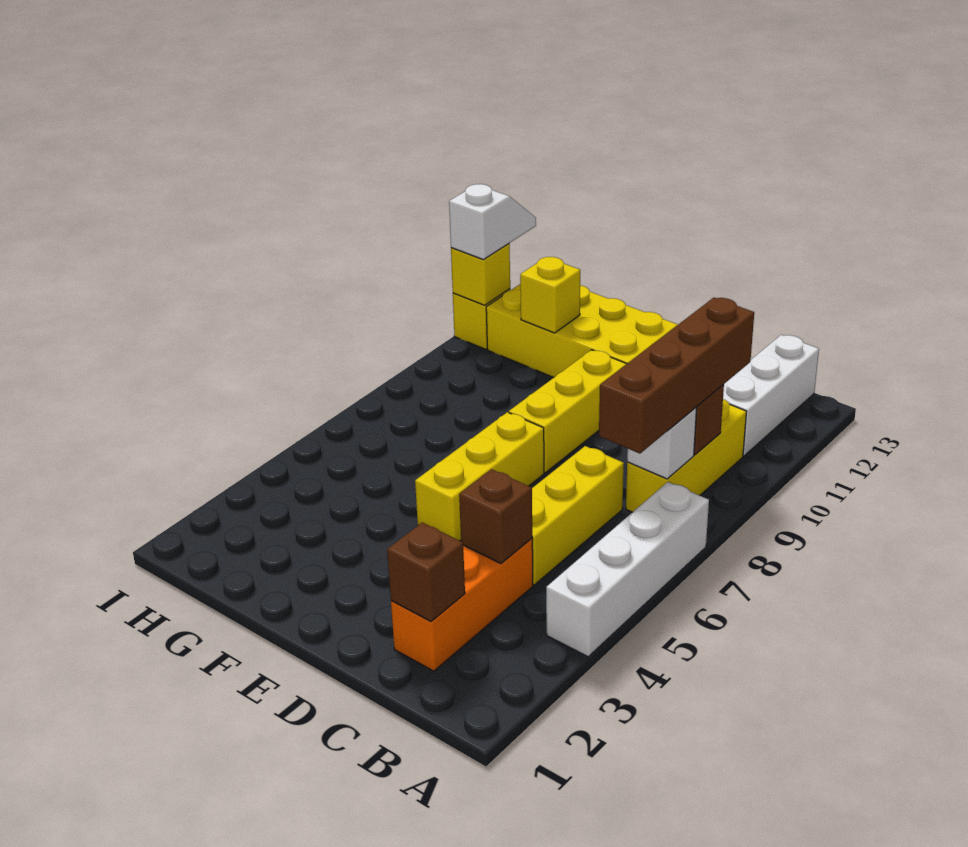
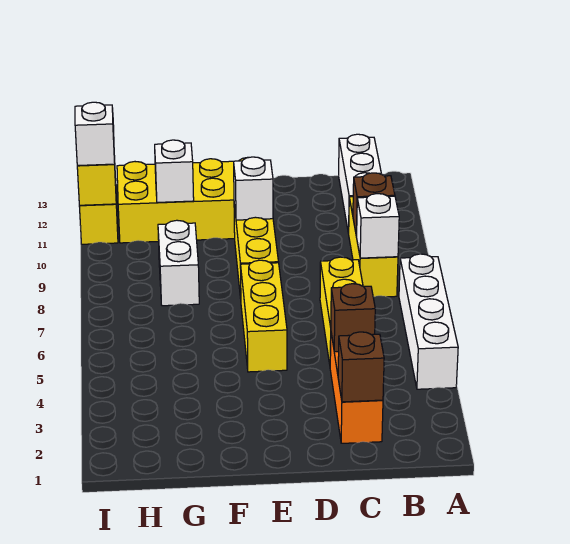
brown 1x4 brick [599,298,754,454] -> none
none -> white 1x1 brick [234,157,273,220]
none -> white 1x2 brick [158,220,199,306]
yellow 1x1 brick [520,257,580,333] -> white 1x1 brick [155,140,194,202]

